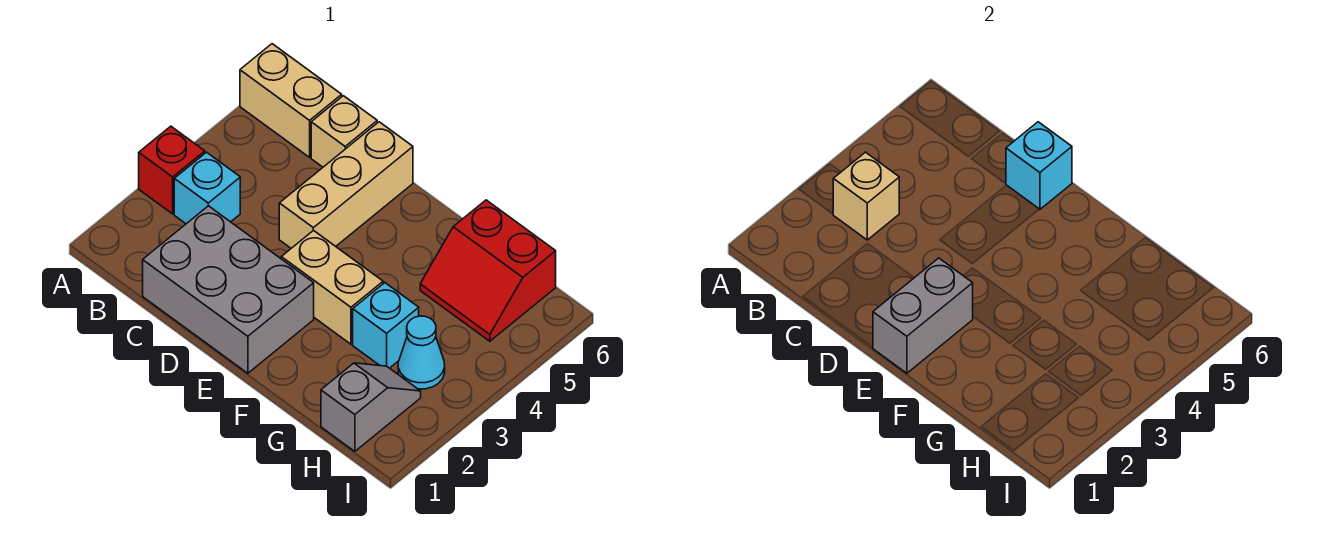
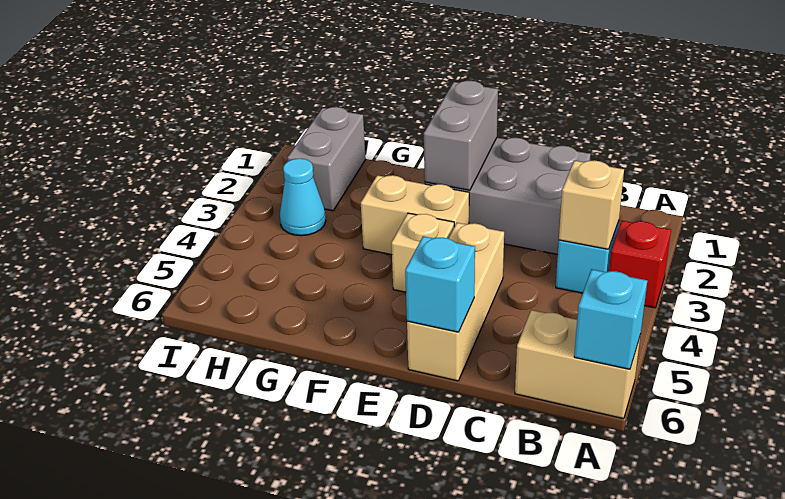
tan 1x1 brick [311,96,377,167] -> tan 1x1 brick moved to [391,213,454,292]
cyan 1x1 brick [353,283,419,368] -> cyan 1x1 brick moved to [574,269,647,369]
red 2x2 slope [420,200,556,341] -> none
grey 1x2 slope [321,363,421,451] -> grey 1x2 brick [287,107,366,211]

